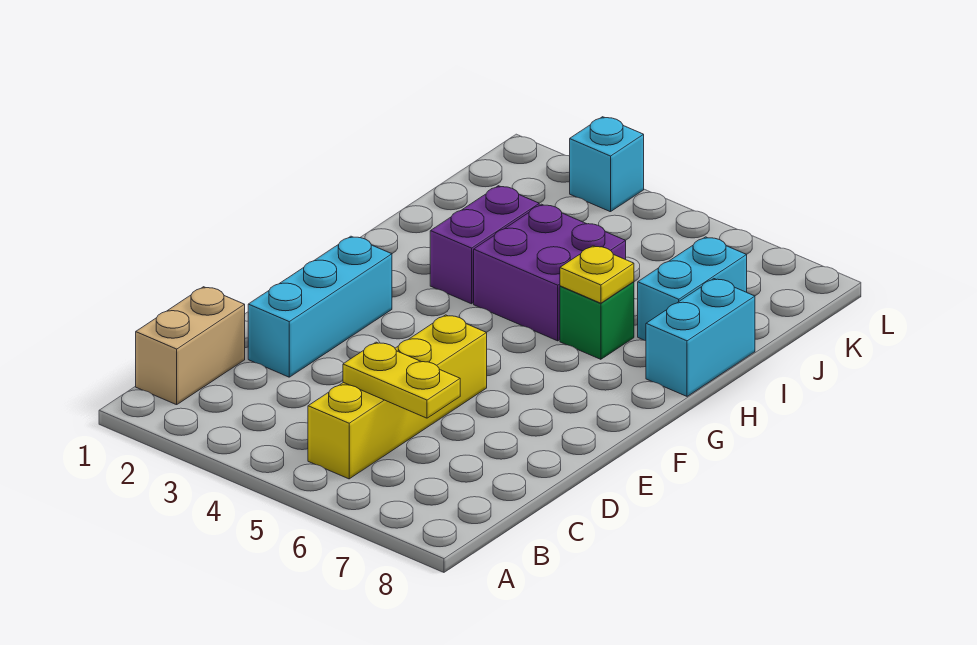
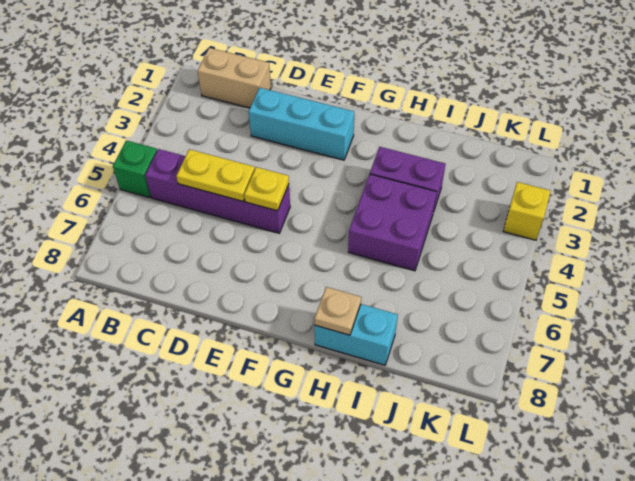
yellow 1x4 brick [308,315,487,479] -> purple 1x4 brick [145,149,290,233]
yellow 1x2 plate [343,342,460,418] -> yellow 1x2 plate turned to [176,149,255,201]
green 1x1 brick [560,282,634,359] -> green 1x1 brick moved to [113,140,157,198]
yellow 1x1 plate [560,246,634,303] -> yellow 1x1 plate moved to [244,167,289,211]
none -> tan 1x1 plate [314,287,361,335]
cyan 1x2 brick [638,237,747,341] -> none
cyan 1x1 brick [570,117,644,212] -> yellow 1x1 brick [503,182,550,240]

